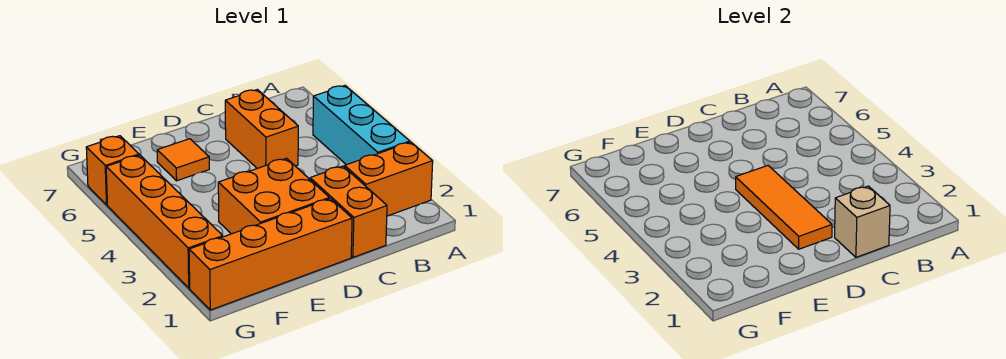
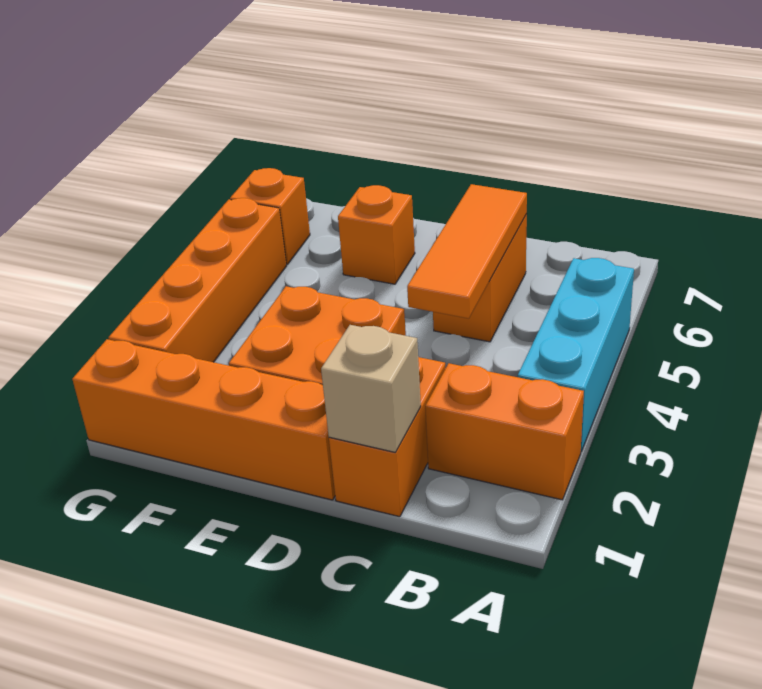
orange 1x3 tile [736,166,832,249] -> orange 1x3 tile moved to [407,184,527,319]
orange 1x1 tile [157,139,209,181] -> orange 1x1 brick [338,185,415,284]

